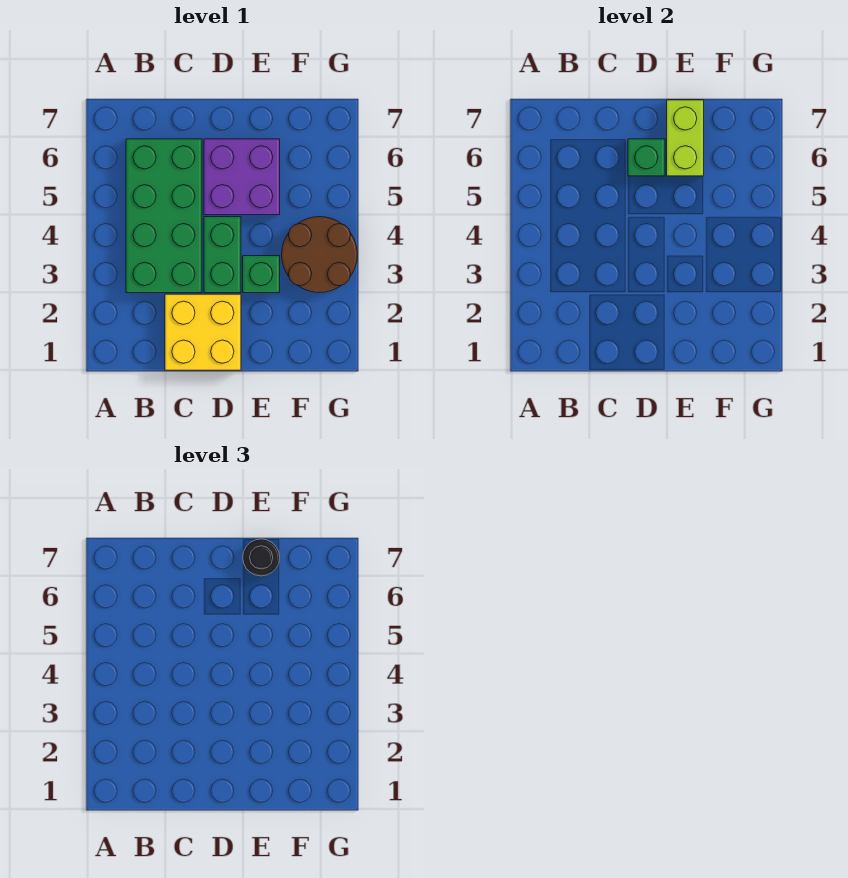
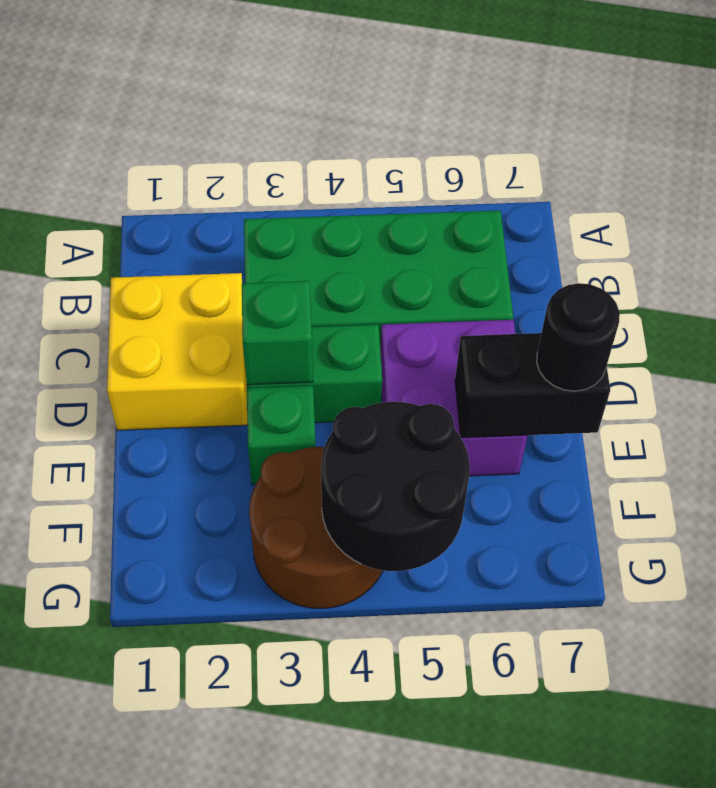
green 1x1 brick [628,139,665,176] -> green 1x1 brick moved to [242,281,313,385]
lime 1x2 brick [667,100,704,176] -> black 1x2 brick [455,333,610,438]
none -> black 2x2 round brick [321,402,470,571]

